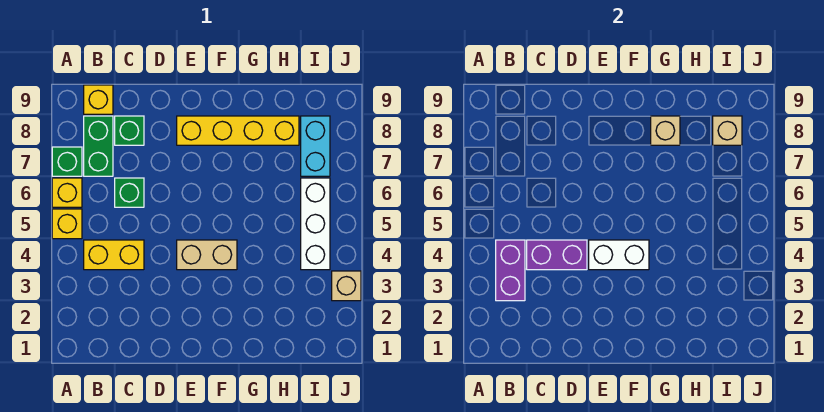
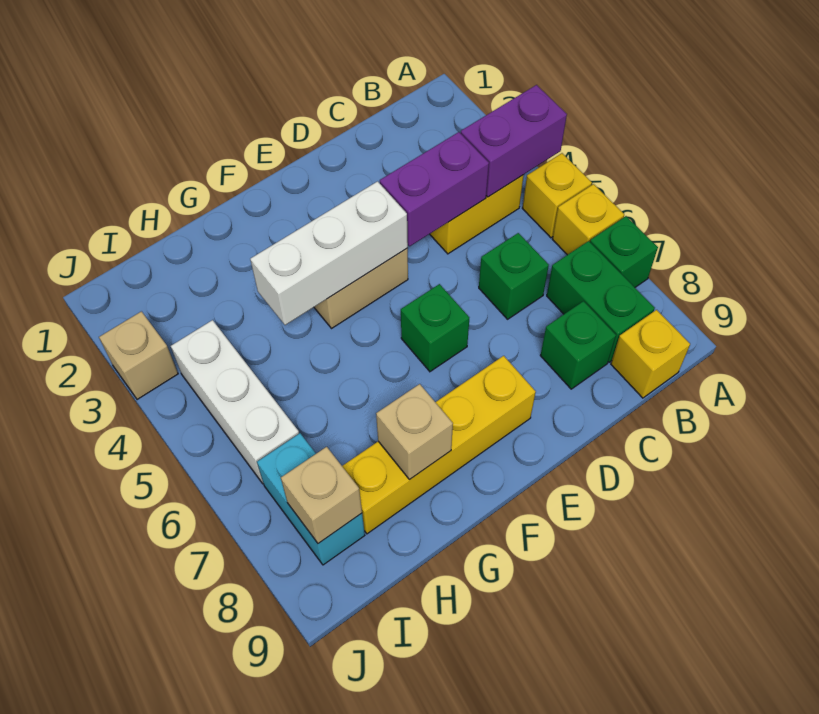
purple 1x2 brick [496,240,525,301] -> purple 1x2 brick turned to [461,85,567,197]
white 1x2 brick [589,240,649,270] -> white 1x3 brick [250,181,408,325]
none -> green 1x1 brick [401,284,469,372]

